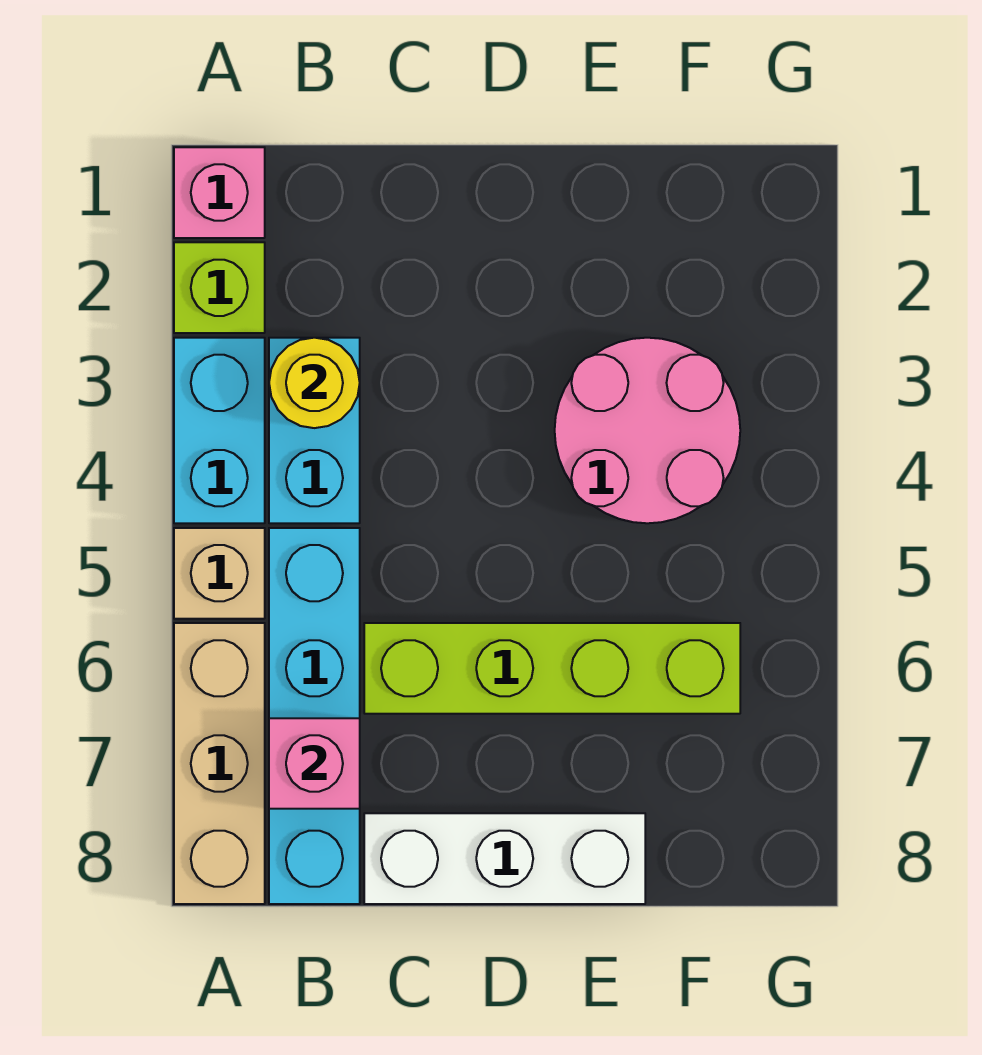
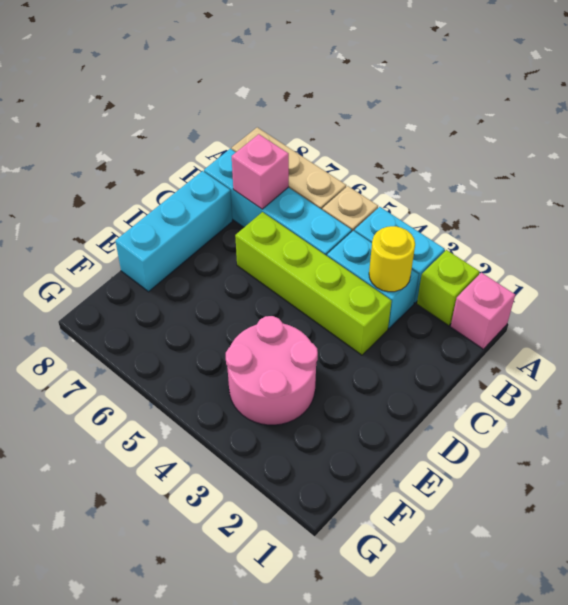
lime 1x4 brick [364,623,740,714] -> lime 1x4 brick turned to [235,212,392,355]
white 1x3 brick [364,813,645,904] -> cyan 1x3 brick [115,171,232,292]

